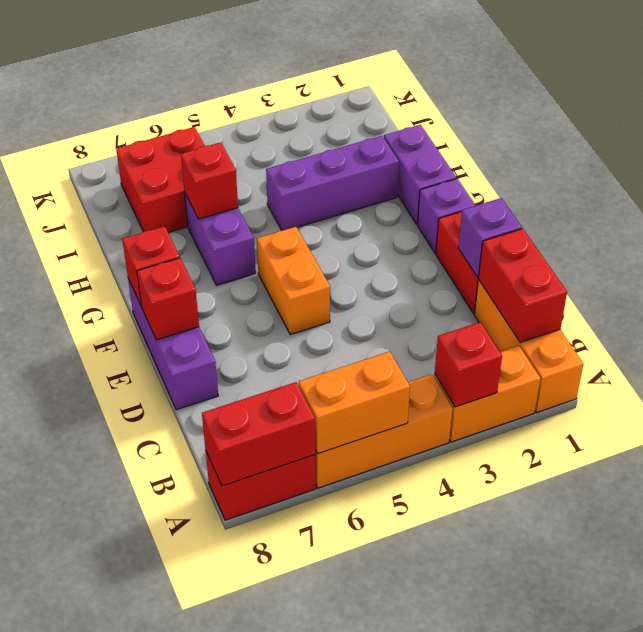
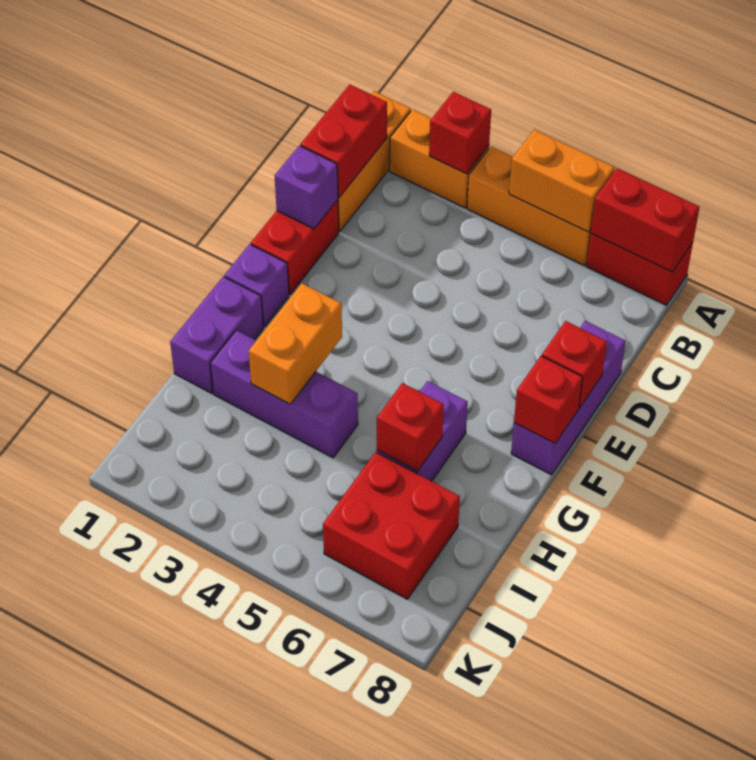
orange 1x2 brick [257,227,330,335] -> orange 1x2 brick moved to [249,284,342,404]

